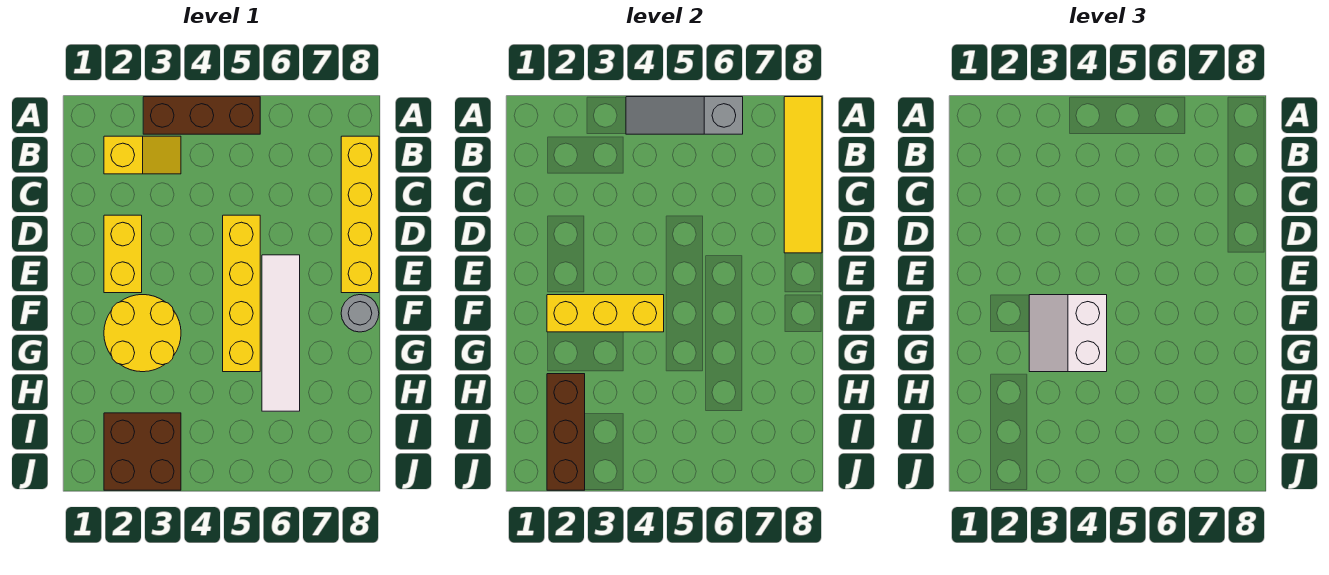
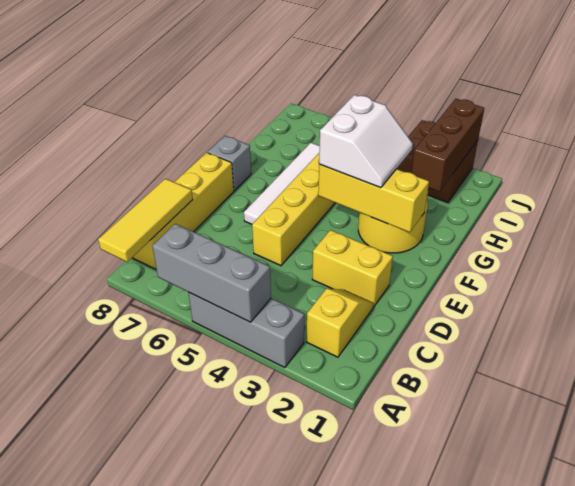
brown 1x3 brick [143,97,260,134] -> grey 1x3 brick [188,292,304,368]
grey 1x3 slope [626,97,743,134] -> grey 1x3 brick [152,224,271,322]
yellow 1x4 tile [784,97,822,253] -> yellow 1x3 tile [98,179,193,262]
yellow 1x2 slope [104,136,181,174] -> yellow 1x2 slope turned to [307,289,373,357]
yellow 1x2 brick [104,215,142,293] -> yellow 1x2 brick turned to [312,230,393,307]
grey 1x1 round brick [341,295,379,332] -> grey 1x1 brick [208,136,251,191]

